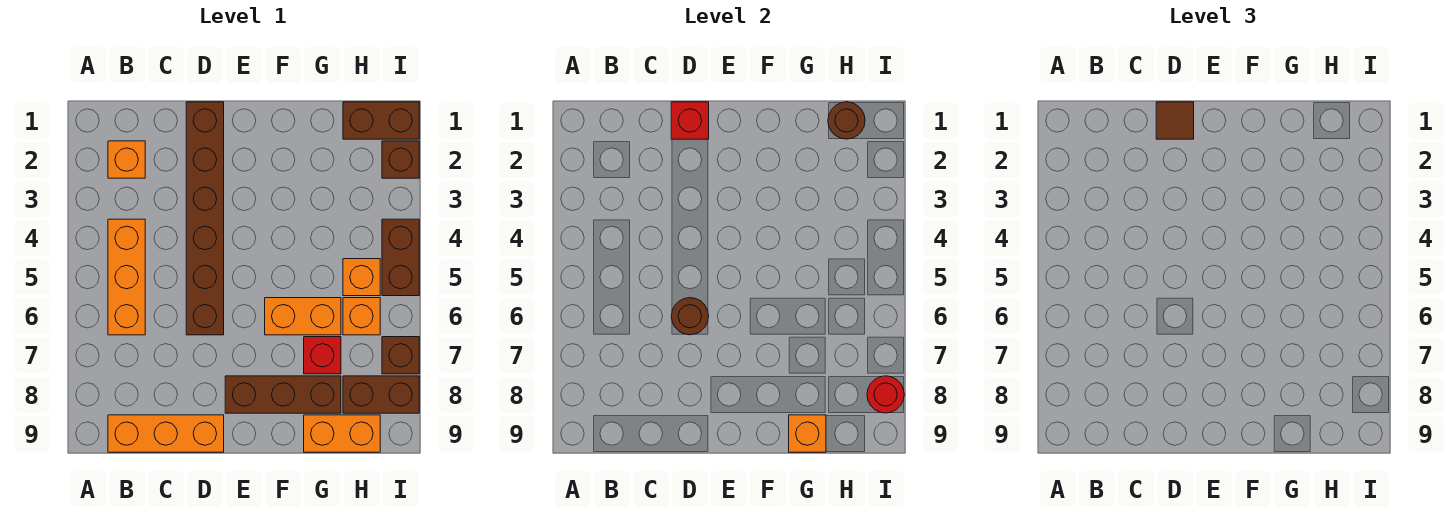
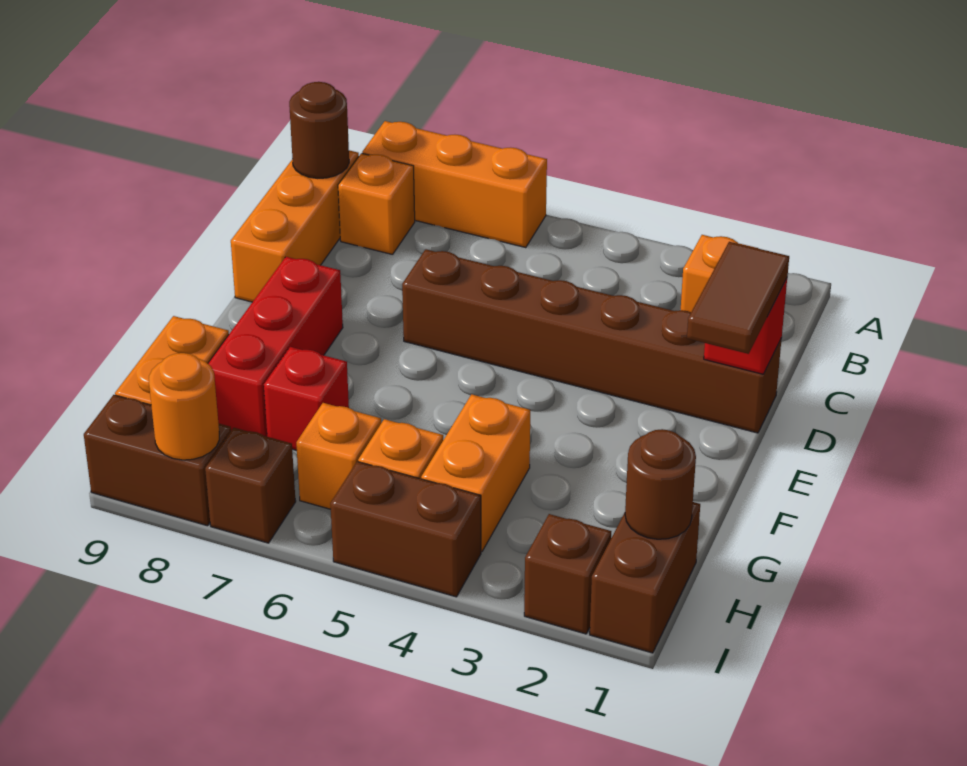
orange 1x3 brick [108,219,145,335] -> orange 1x3 brick moved to [362,121,547,248]
brown 1x1 tile [1156,102,1194,139] -> brown 1x2 tile [687,242,789,354]
brown 1x1 round brick [671,298,709,335] -> brown 1x1 round brick moved to [289,82,349,178]
brown 1x3 brick [225,376,341,413] -> red 1x3 brick [208,257,343,437]
orange 1x2 brick [265,298,341,335] -> orange 1x2 brick moved to [421,394,530,552]
orange 1x1 brick [789,415,826,452] -> orange 1x1 brick moved to [338,153,415,255]
brown 1x2 brick [343,376,419,413] -> brown 1x2 brick turned to [84,395,231,526]
red 1x1 round brick [867,376,904,413] -> orange 1x1 round brick [149,353,219,460]

